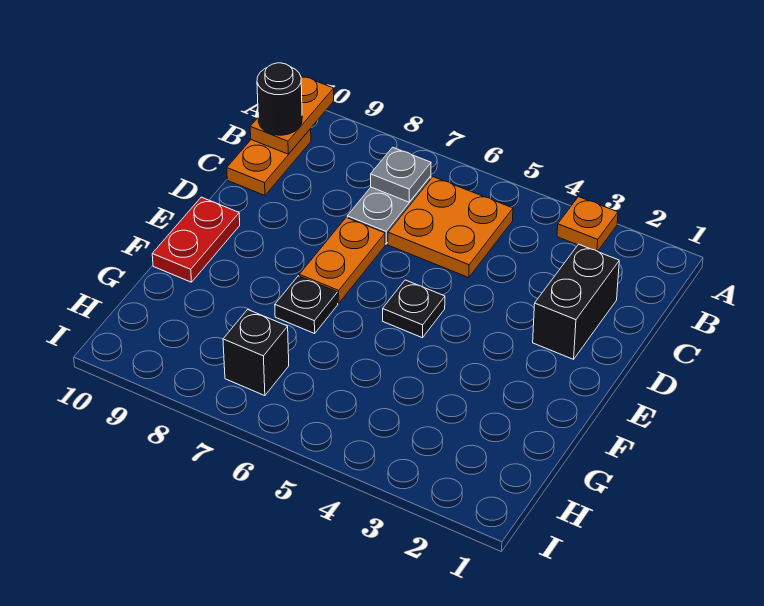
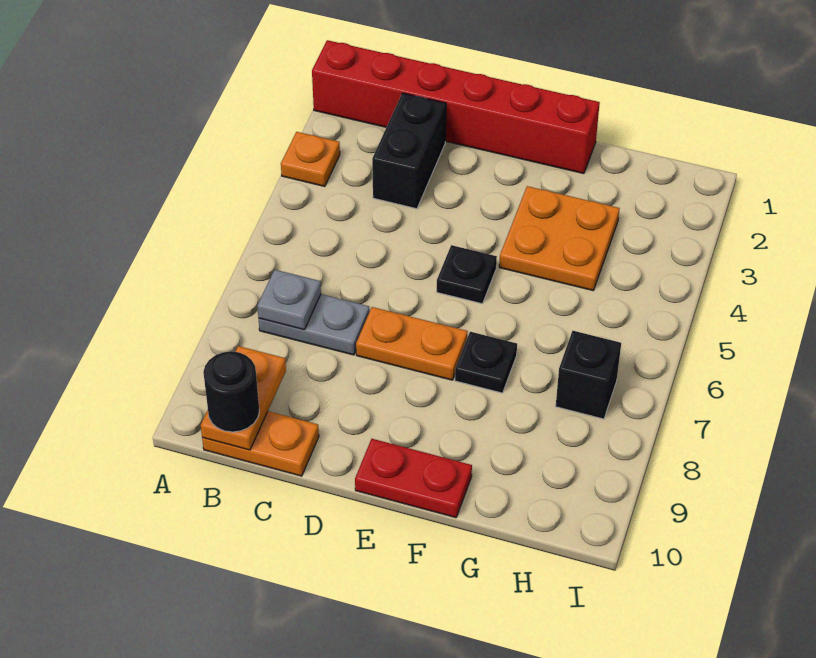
none -> red 1x6 brick [312,40,600,174]
orange 1x2 plate [250,75,334,154] -> orange 1x2 plate turned to [201,346,286,450]
orange 2x2 plate [388,177,513,278] -> orange 2x2 plate moved to [499,186,620,290]
black 1x2 brick [533,244,619,359] -> black 1x2 brick turned to [372,93,446,209]

